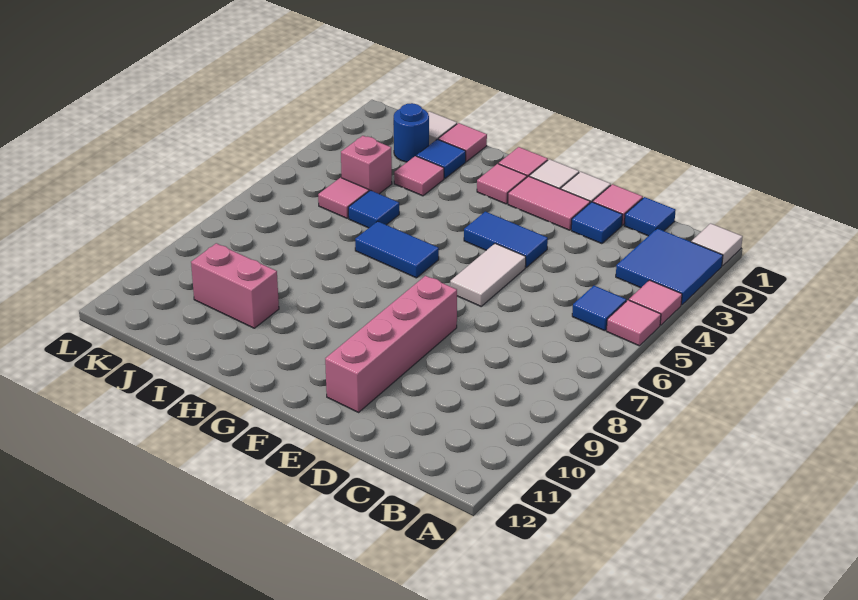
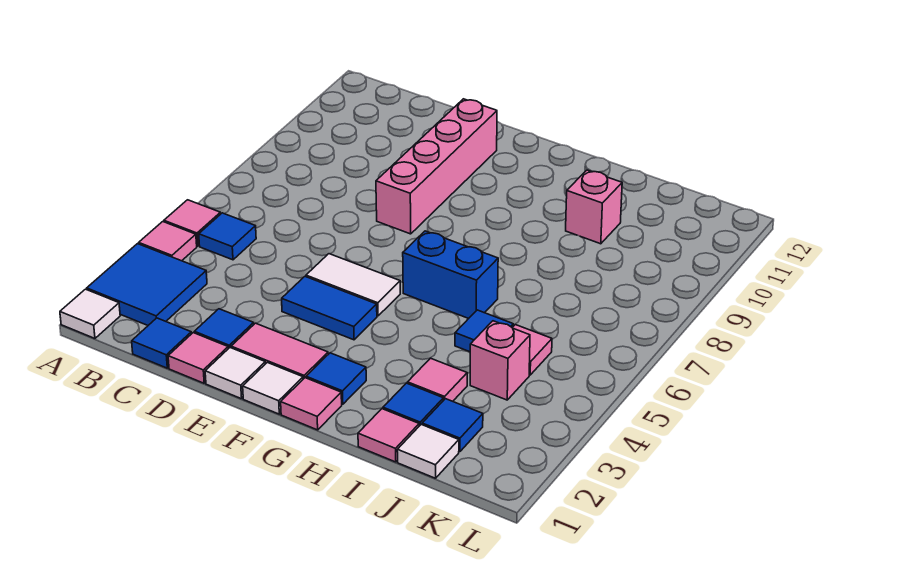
white 1x2 tile [450,243,526,306] -> white 1x2 tile turned to [306,254,400,316]
pink 1x1 tile [477,164,527,204] -> blue 1x1 tile [306,353,366,404]
blue 1x2 tile [355,221,439,278] -> blue 1x2 brick [403,231,498,319]
pink 1x2 brick [191,243,279,328] -> pink 1x1 brick [566,170,622,244]
blue 1x1 round brick [394,103,429,162] -> blue 1x1 tile [422,399,483,452]

